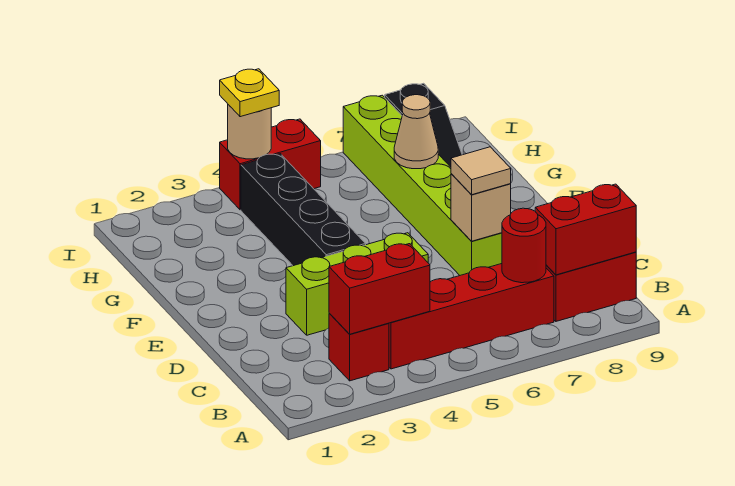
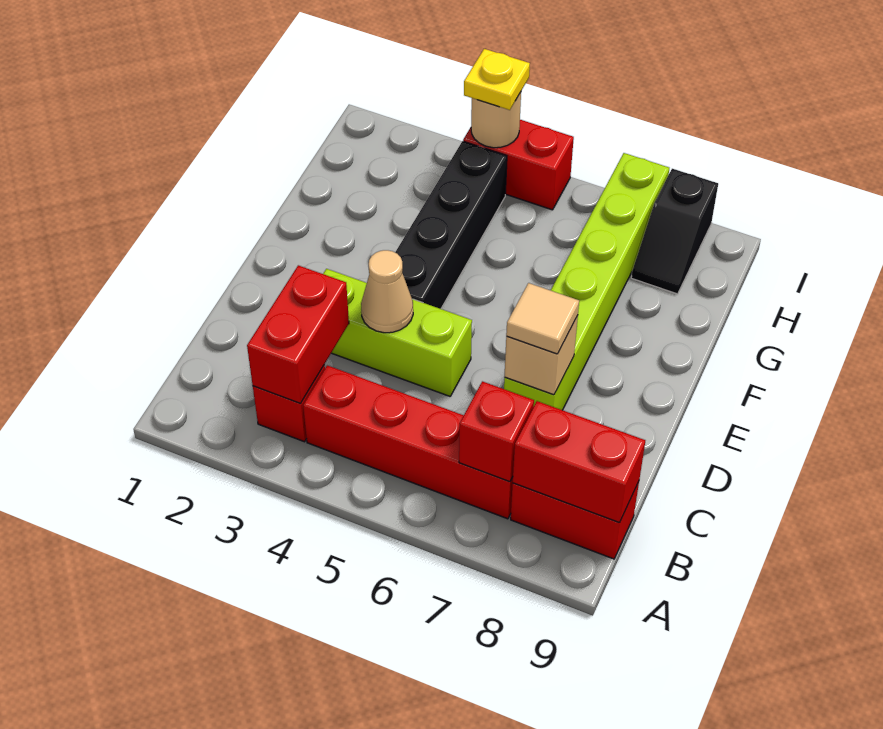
red 1x2 brick [329,244,430,334] -> red 1x2 brick turned to [247,265,349,404]
red 1x1 round brick [502,208,546,283] -> red 1x1 brick [459,381,534,482]
tan 1x1 cone [394,95,438,169] -> tan 1x1 cone moved to [361,250,413,333]

